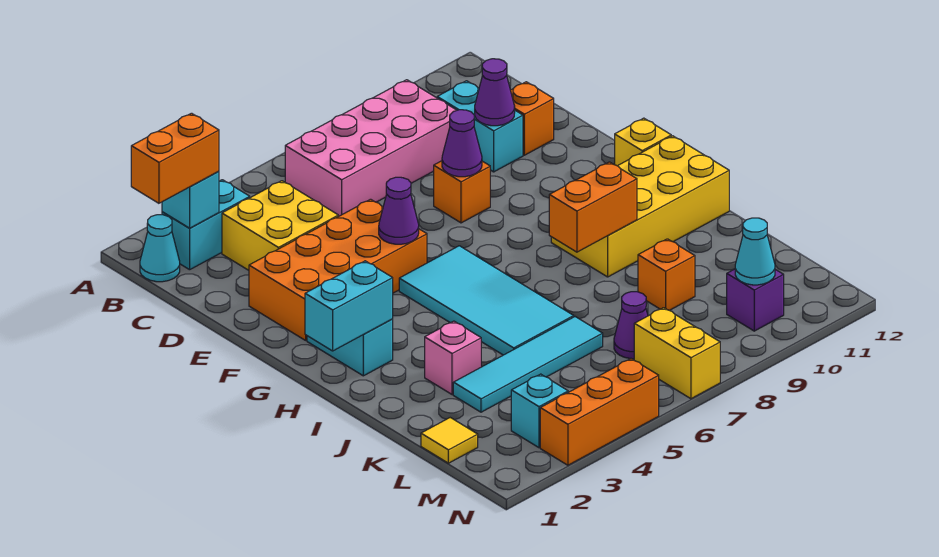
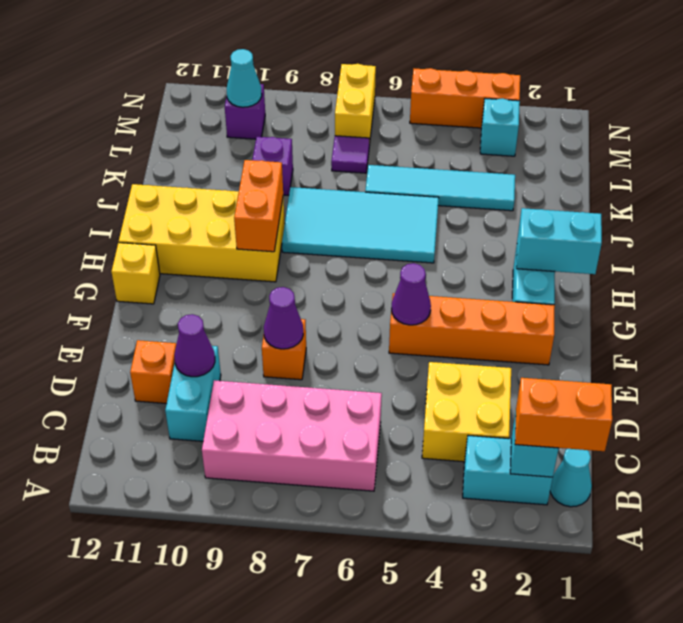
orange 2x4 brick [249,199,427,340] -> orange 1x4 brick [389,293,555,365]
cyan 2x4 tile [399,246,574,355] -> cyan 2x4 tile turned to [282,187,439,263]
orange 1x2 brick [549,162,637,252] -> orange 1x2 brick turned to [234,160,283,252]
pink 1x1 brick [425,321,481,395] -> none
orange 1x1 brick [638,239,695,310] -> purple 1x1 brick [252,137,293,195]
yellow 1x1 tile [421,418,478,463] -> none
purple 1x1 cone [614,292,648,359] -> purple 1x1 tile [331,136,369,173]

